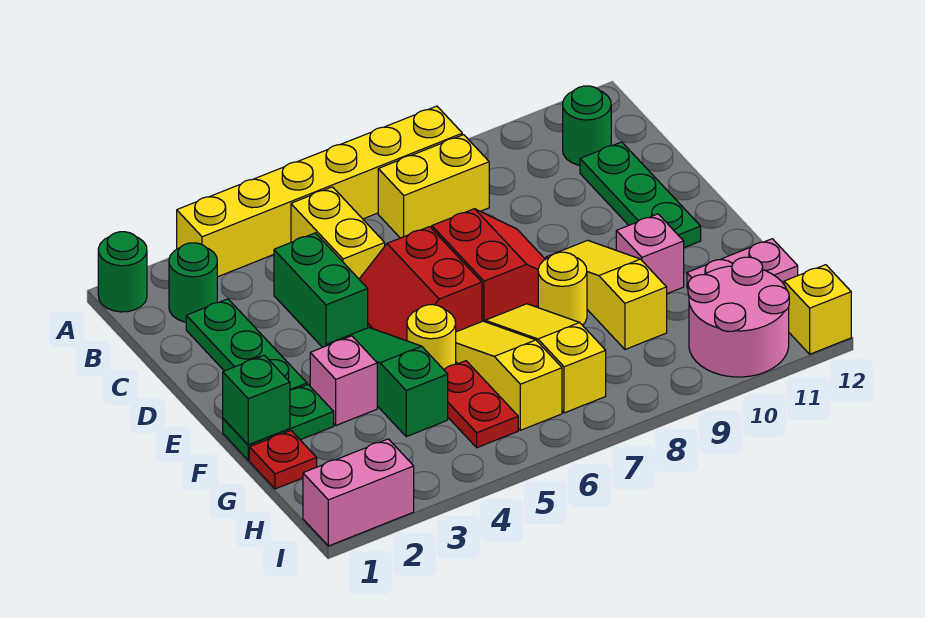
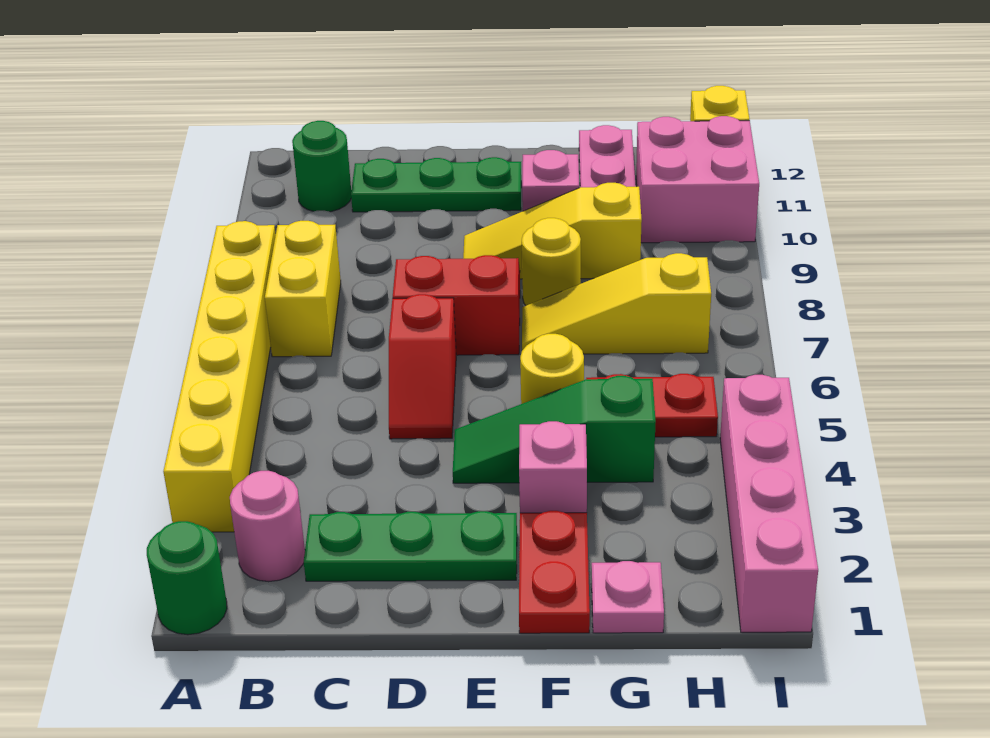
green 1x1 round brick [169,243,217,322] -> pink 1x1 round brick [230,471,305,582]
yellow 1x2 brick [291,187,385,279] -> none
green 1x2 brick [274,233,368,347] -> none
red 2x2 slope [359,227,482,341] -> red 1x2 slope [389,294,456,439]
green 1x2 plate [223,385,334,460] -> red 1x2 plate [519,511,590,633]
green 1x1 brick [223,355,290,445] -> none
yellow 1x3 slope [456,321,562,430] -> none
red 1x1 plate [249,431,317,489] -> pink 1x1 plate [592,561,664,633]
pink 2x2 round brick [688,257,789,377] -> pink 2x2 brick [636,116,759,243]
pink 1x2 brick [303,439,414,546] -> pink 1x4 brick [720,375,818,632]

